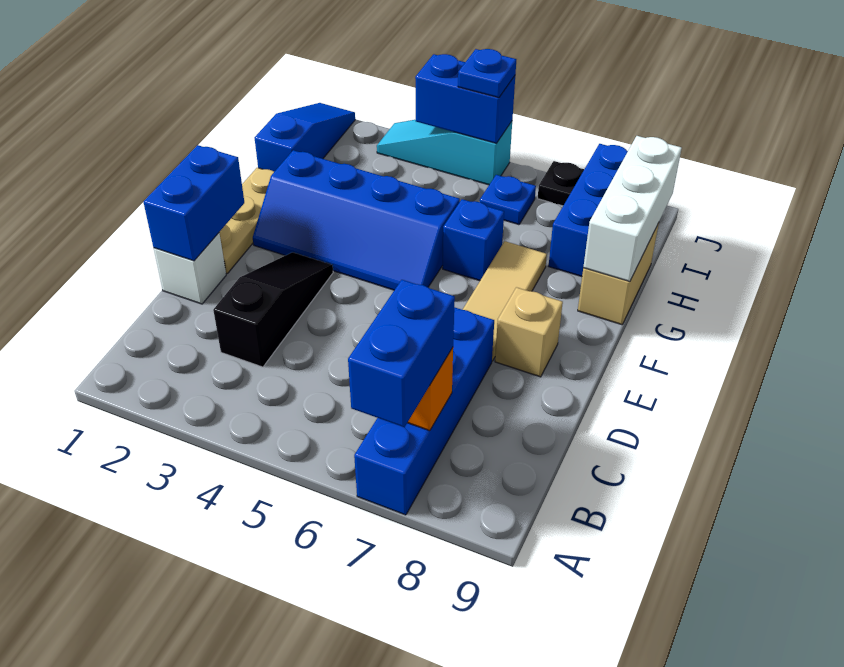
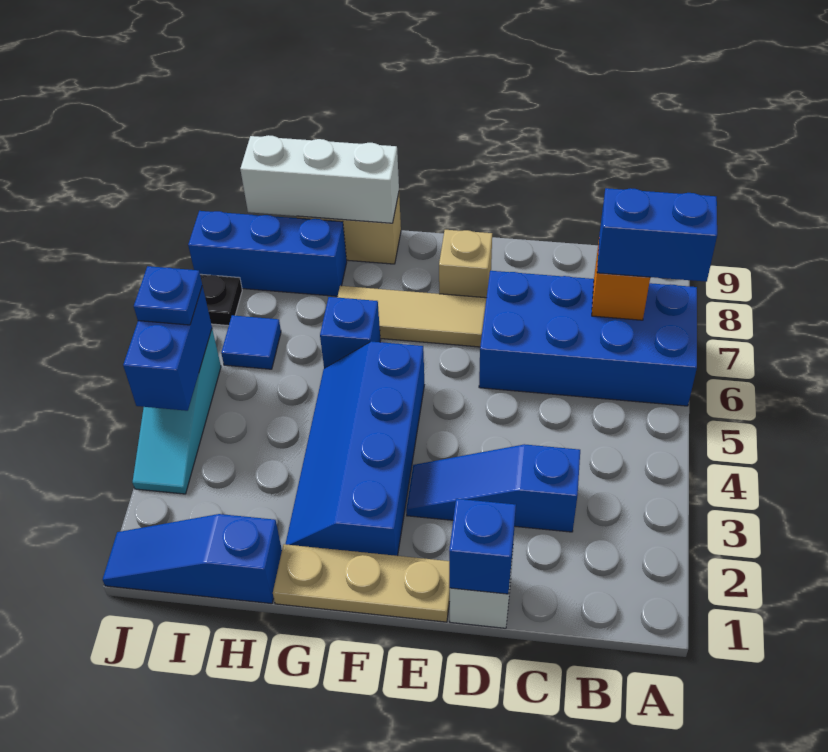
blue 1x4 brick [354,307,494,515] -> blue 2x4 brick [479,271,697,406]
black 1x3 slope [213,252,333,367] -> blue 1x3 slope [406,444,580,532]
blue 1x2 brick [144,145,244,261] -> blue 1x1 brick [449,499,516,594]
blue 2x4 slope [253,150,460,290] -> blue 2x4 slope turned to [286,341,424,556]
blue 1x1 plate [480,175,536,225] -> blue 1x1 tile [221,315,281,369]

